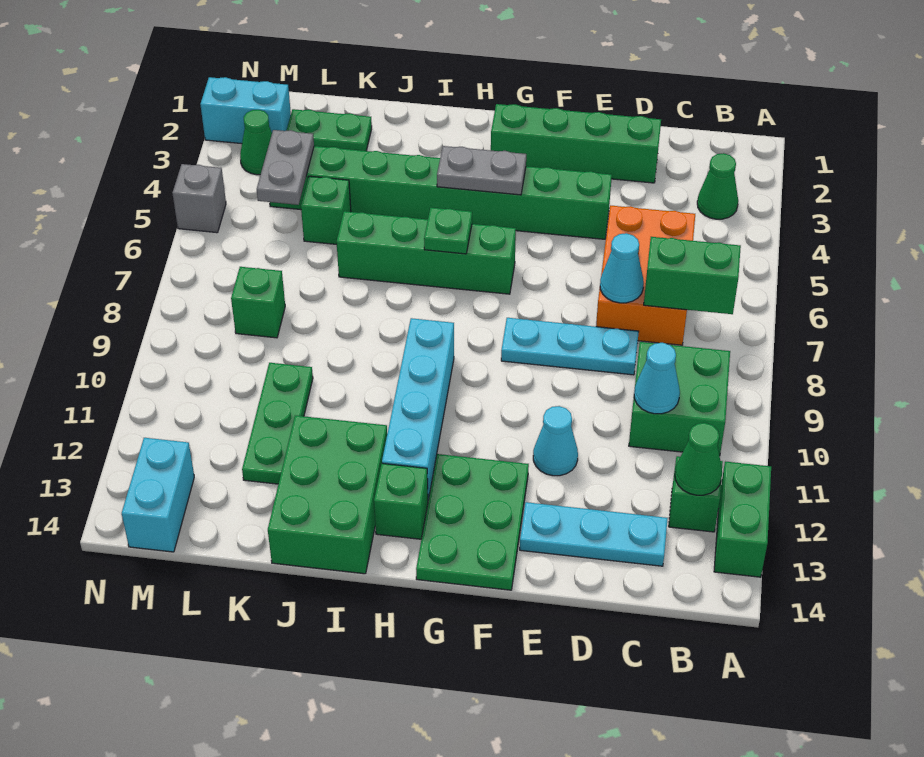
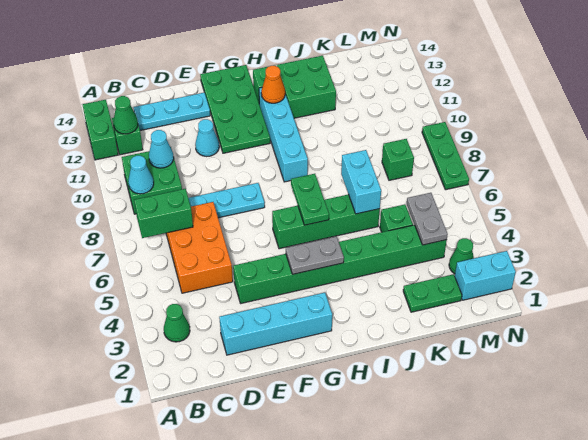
green 1x4 brick [491,104,661,183] -> cyan 1x4 brick [219,293,332,355]
cyan 1x1 cone [600,233,644,303] -> cyan 1x1 cone moved to [128,156,154,194]
green 2x3 plate [416,454,529,590] -> green 2x4 plate [200,65,270,153]
green 1x1 plate [424,208,472,254] -> green 1x2 plate [291,174,329,225]
none -> orange 1x1 cone [261,66,285,103]
green 2x3 brick [268,416,387,574] -> green 2x2 brick [277,56,336,118]
green 1x3 plate [242,363,313,484] -> green 1x3 plate moved to [422,122,469,190]
cyan 1x2 brick [122,438,194,552] -> cyan 1x2 brick moved to [341,150,381,214]
grey 1x1 brick [172,164,226,233] -> none

